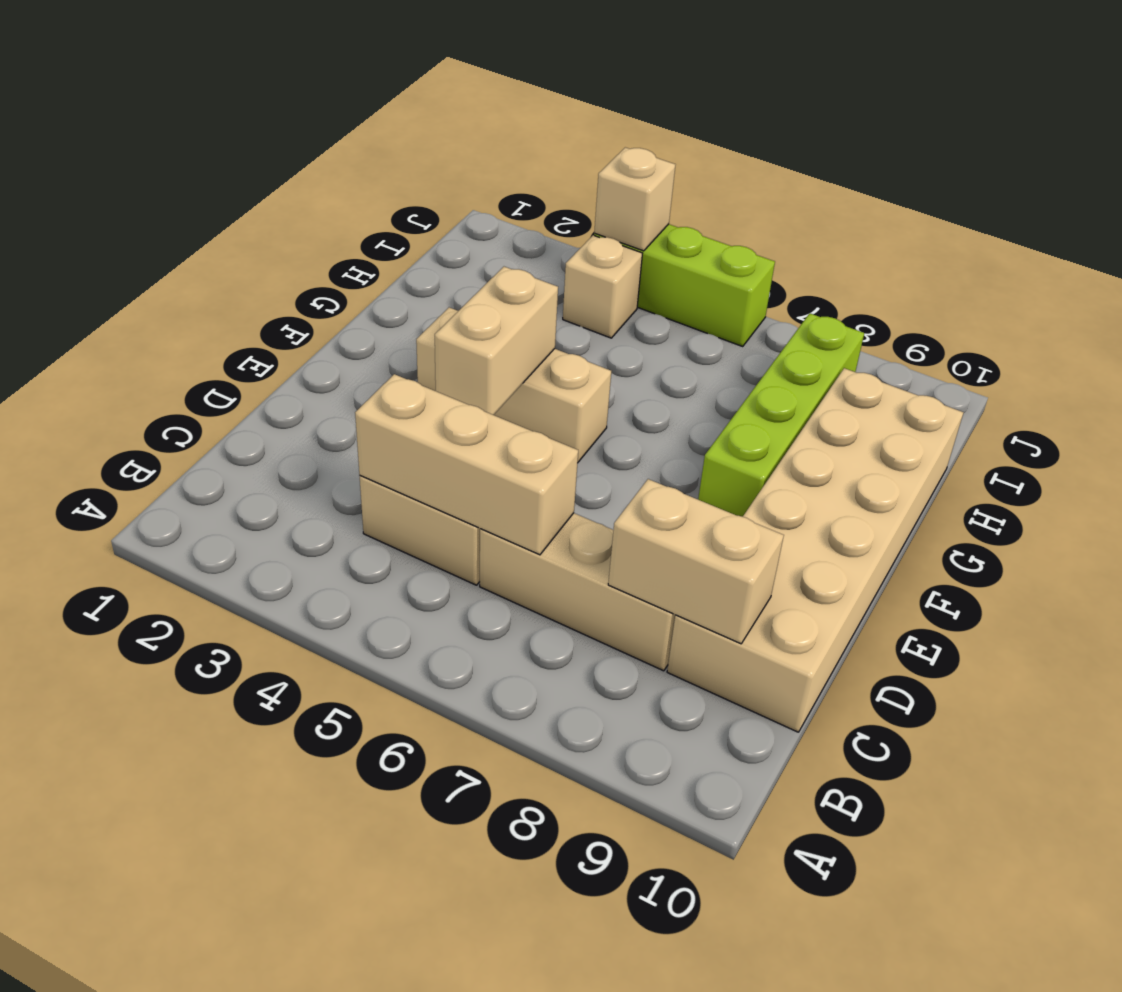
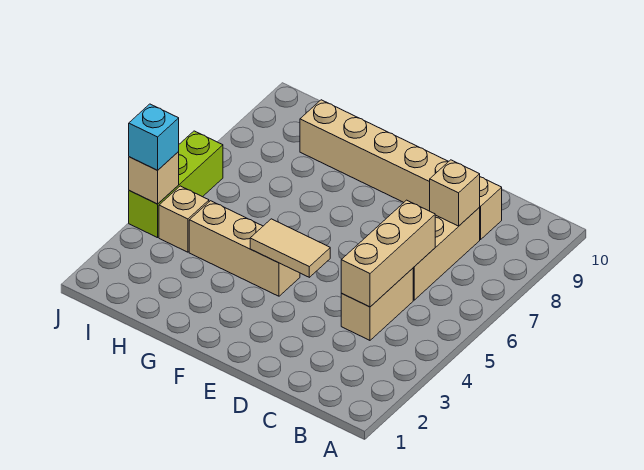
tan 1x2 brick [608,479,784,644] -> tan 1x1 brick [430,160,480,226]
tan 2x6 brick [667,368,964,732] -> tan 1x6 brick [300,100,502,239]
tan 1x2 brick [435,267,558,415] -> tan 1x2 tile [250,219,330,277]
tan 1x3 brick [416,307,611,462] -> tan 1x3 brick turned to [189,201,300,296]
lime 1x4 brick [698,313,864,517] -> none
none -> cyan 1x1 brick [129,104,179,170]

